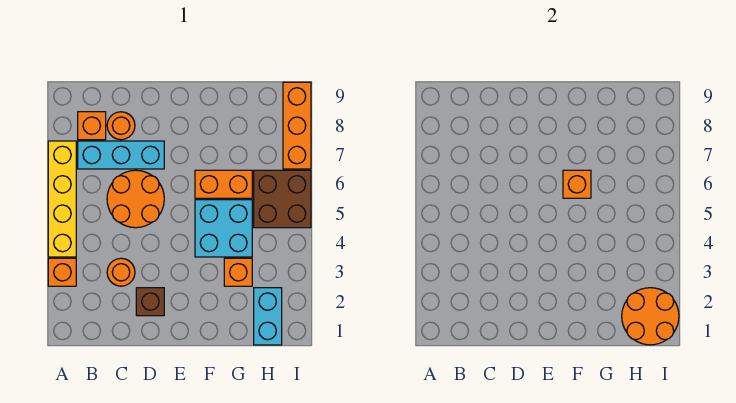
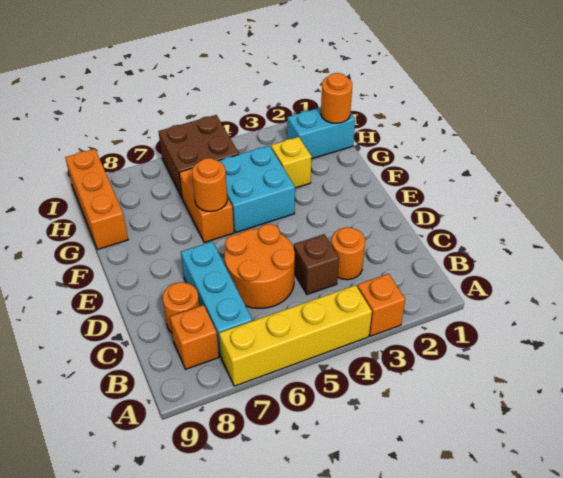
brown 1x1 brick [136,288,164,316] -> brown 1x1 brick moved to [294,234,339,295]
orange 1x1 brick [563,170,591,198] -> orange 1x1 round brick [192,158,227,212]
orange 1x1 brick [224,258,252,286] -> yellow 1x1 brick [271,137,312,188]
orange 2x2 round brick [622,288,679,345] -> orange 1x1 round brick [321,73,352,123]
orange 1x3 brick [283,82,311,169] -> orange 1x3 brick turned to [65,149,128,249]

